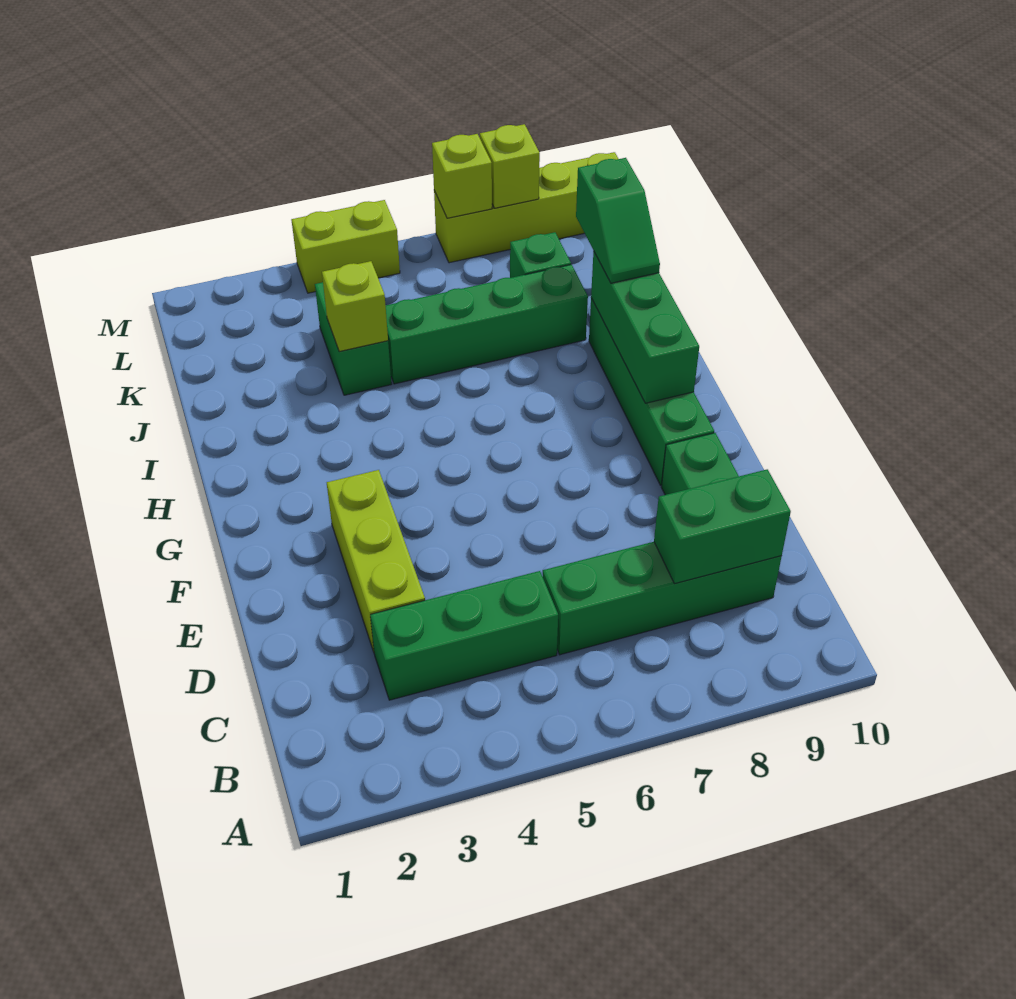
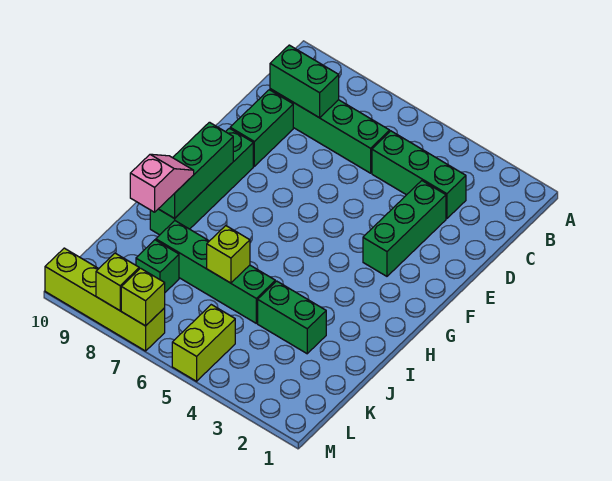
lime 1x3 brick [327,470,425,652] -> green 1x3 brick [363,181,446,276]
green 1x2 slope [576,158,660,283] -> pink 1x2 slope [130,154,194,212]
green 1x2 brick [315,282,391,395] -> green 1x2 brick turned to [258,281,326,354]
lime 1x1 brick [322,261,388,352] -> lime 1x1 brick moved to [207,226,250,283]
lime 1x2 brick [291,200,400,293] -> lime 1x2 brick turned to [172,305,235,381]

